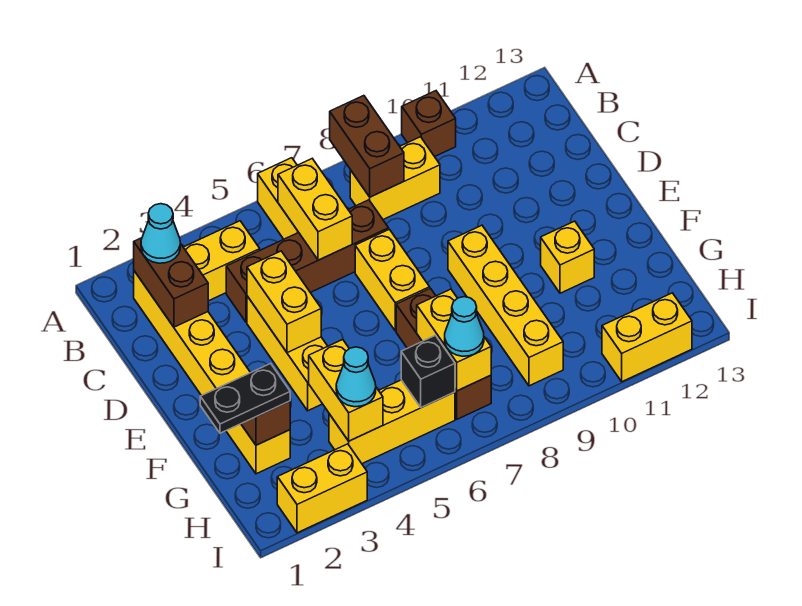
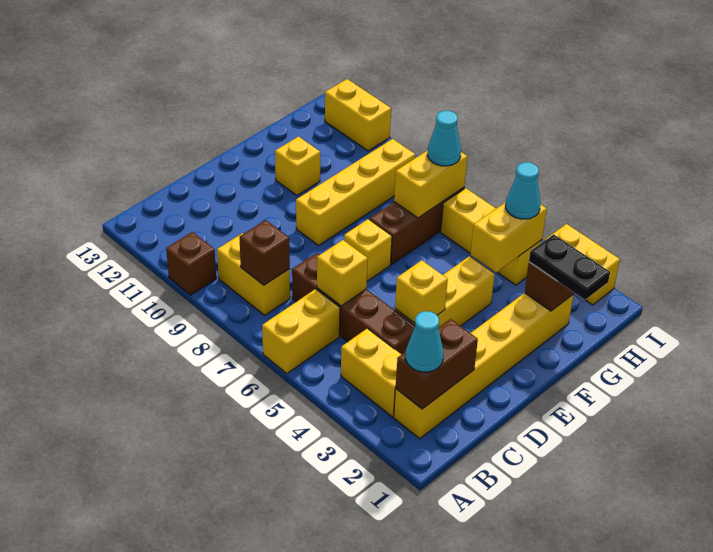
brown 1x2 brick [330,96,404,197] -> brown 1x1 brick [240,220,290,285]
yellow 1x2 brick [278,159,352,260] -> yellow 1x1 brick [317,240,368,306]
yellow 1x2 brick [247,251,321,353] -> yellow 1x1 brick [395,260,448,323]
yellow 1x2 brick [355,229,430,331] -> yellow 1x1 brick [344,219,392,281]
black 1x1 brick [401,335,455,408] -> none

